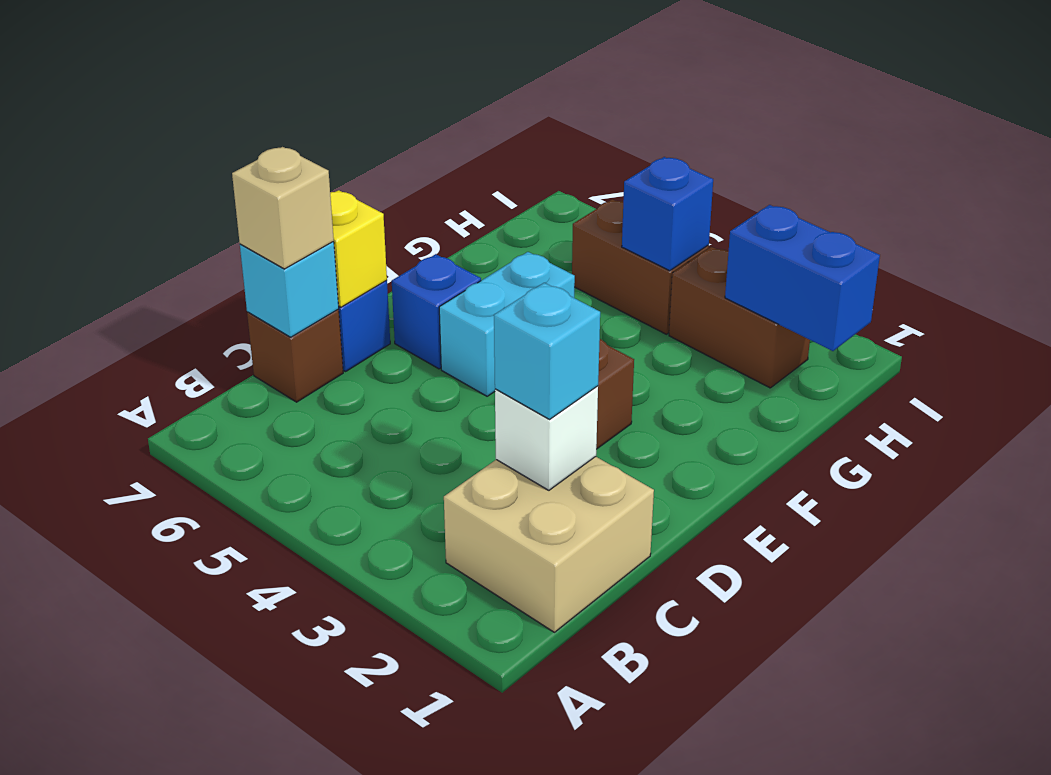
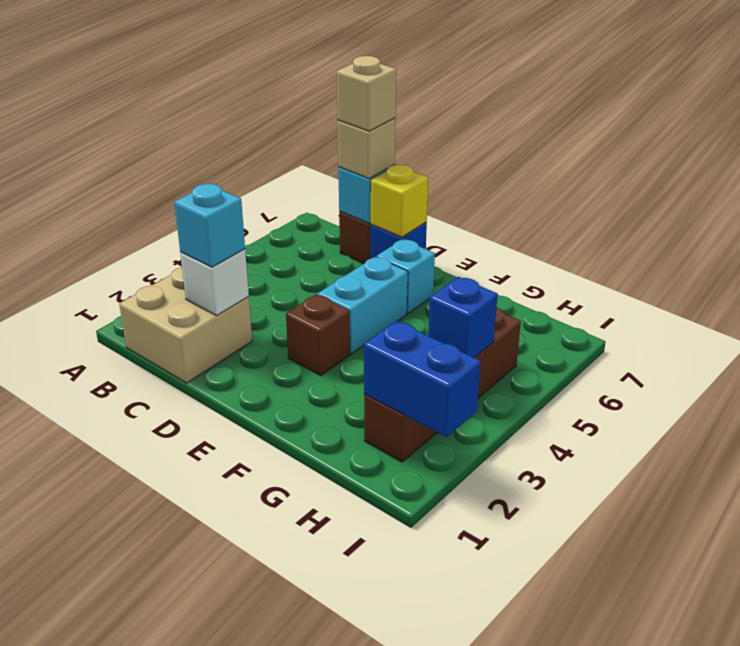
none -> tan 1x1 brick [337,56,396,131]
cyan 1x2 brick [439,252,575,396] -> cyan 1x2 brick turned to [318,257,408,354]
blue 1x1 brick [392,254,481,369] -> cyan 1x1 brick [376,239,435,314]
blue 1x2 brick [725,205,880,351] -> blue 1x2 brick turned to [364,321,481,437]

